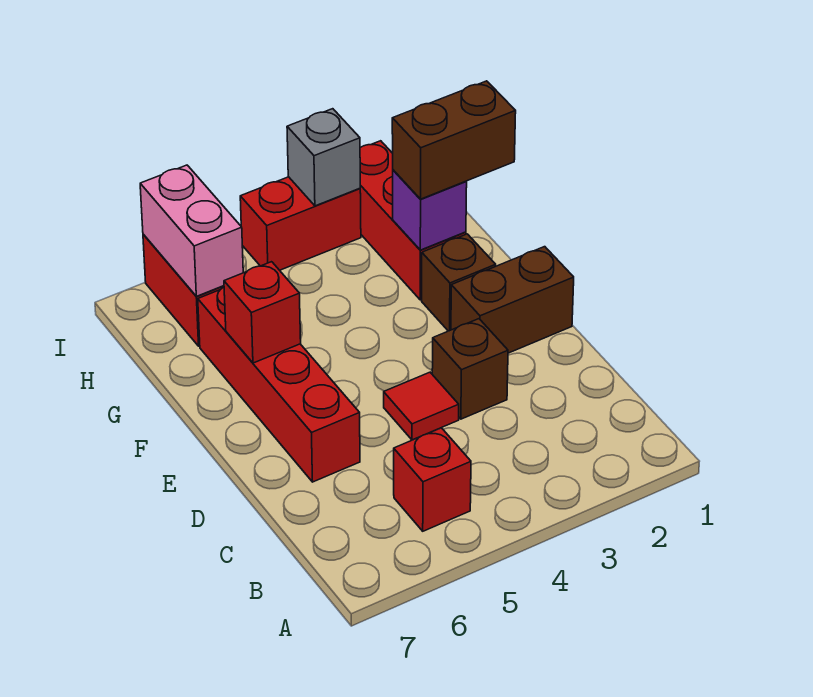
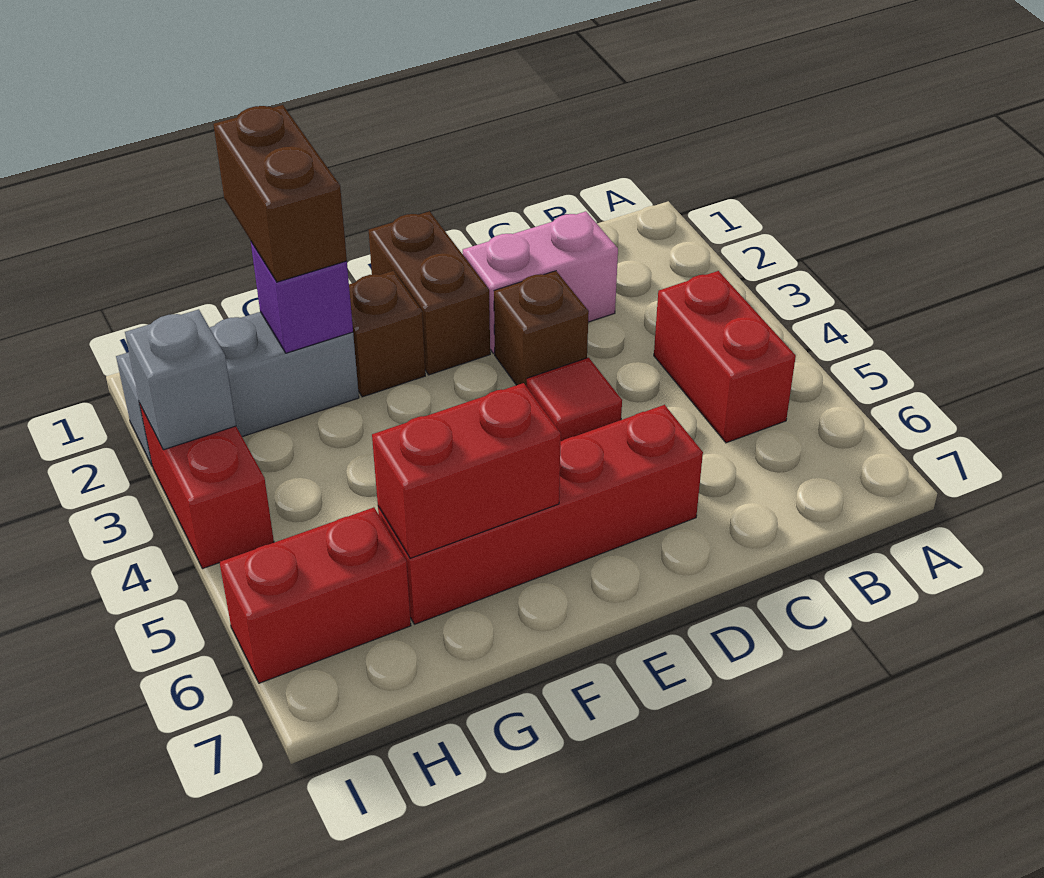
red 1x1 brick [394,428,471,531] -> red 1x2 brick [654,271,796,443]
red 1x1 brick [224,262,301,363] -> red 1x2 brick [372,383,561,558]
red 1x3 brick [360,141,466,300] -> grey 1x3 brick [116,312,359,466]
pink 1x2 brick [140,165,243,296] -> pink 1x2 brick moved to [463,211,618,353]

